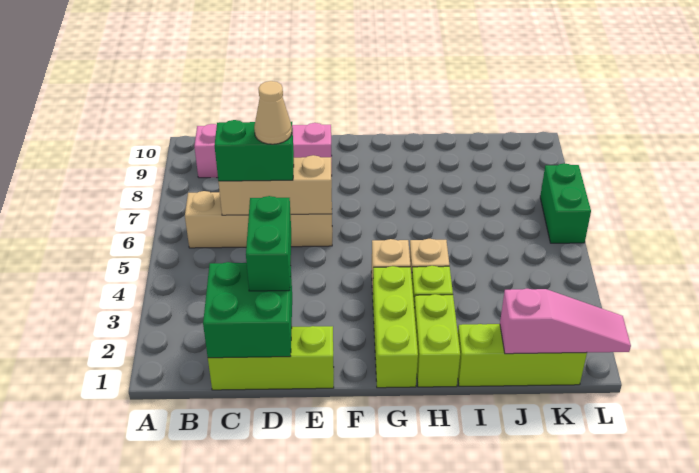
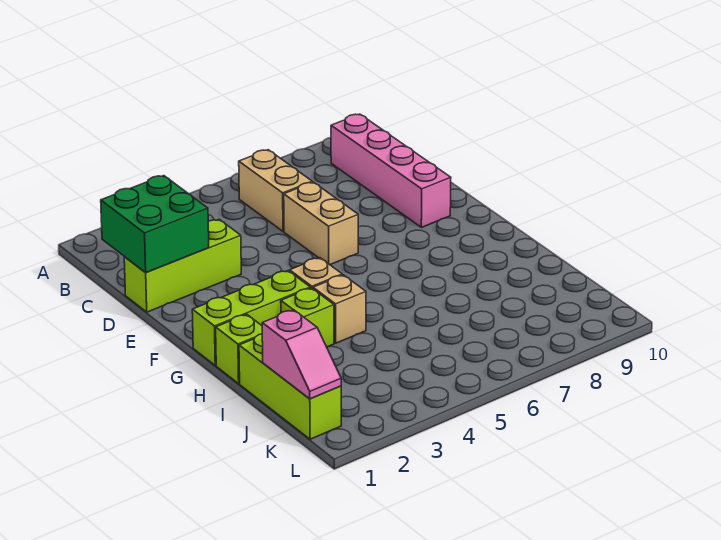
lime 1x3 brick [208,326,334,390] -> lime 1x3 brick turned to [124,219,241,312]
tan 1x3 brick [218,155,332,215] -> none
green 1x2 brick [215,120,294,181] -> none
green 1x2 brick [246,196,291,291] -> none
tan 1x1 cone [254,81,292,144] -> none
lime 1x2 brick [414,294,460,387] -> lime 1x1 brick [216,314,262,384]
pink 1x3 slope [500,289,631,354] -> pink 1x2 slope [262,310,341,399]
green 1x2 brick [540,163,591,243] -> none

